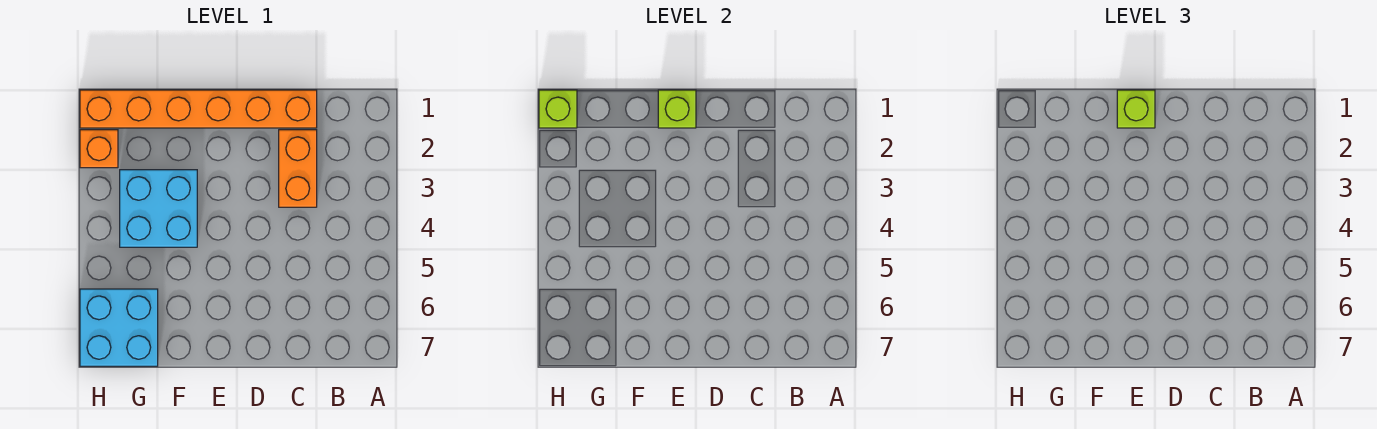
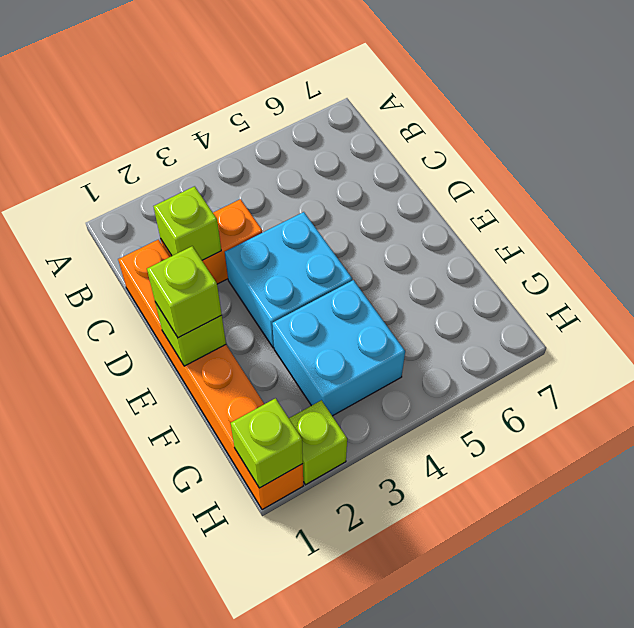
none -> lime 1x1 brick [154,186,221,260]
cyan 2x2 brick [80,289,158,366] -> cyan 2x2 brick moved to [225,212,352,348]
orange 1x1 brick [80,130,118,168] -> lime 1x1 brick [289,400,347,485]

